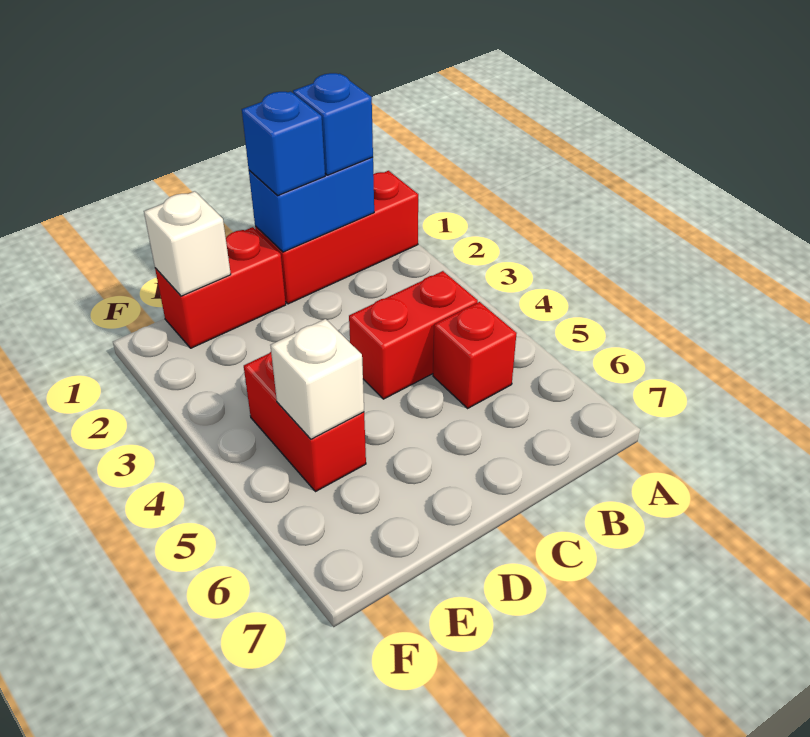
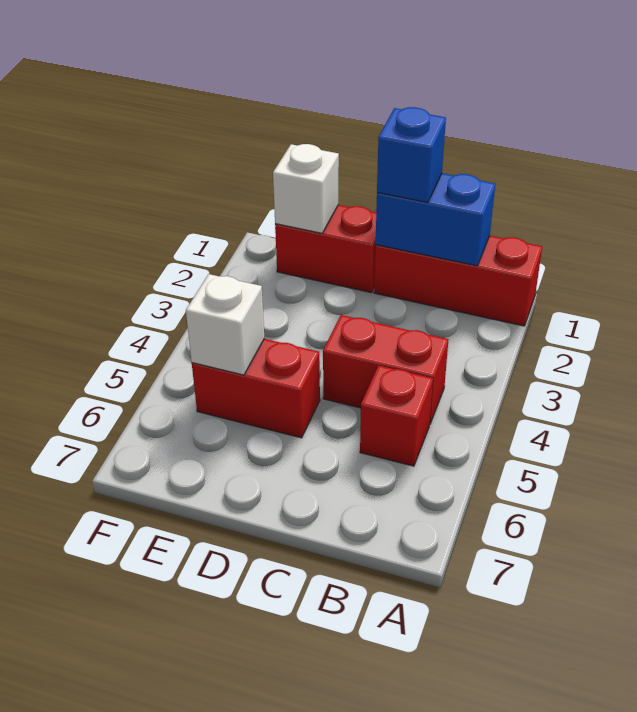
blue 1x1 brick [293,73,373,175] -> none
red 1x2 brick [244,352,366,492] -> red 1x2 brick turned to [192,339,320,438]

